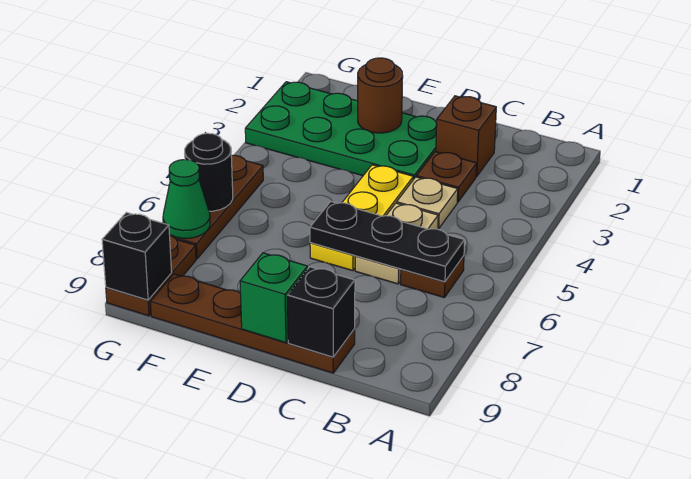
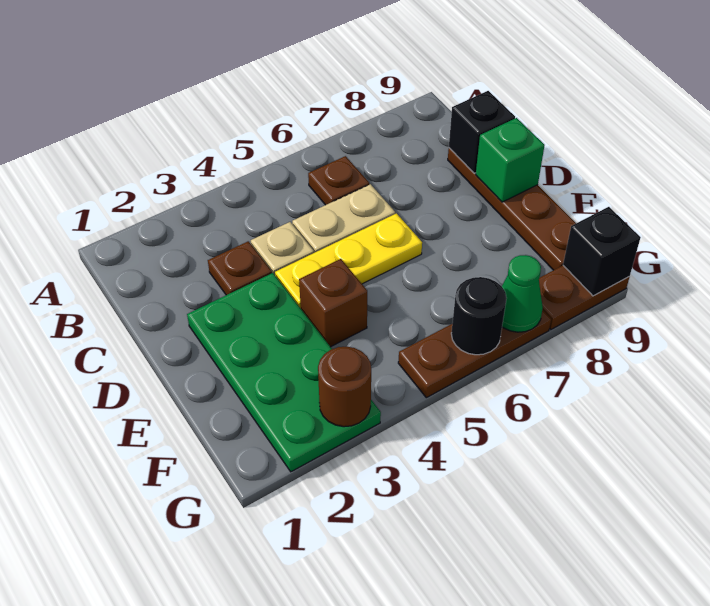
black 1x3 plate [310,201,465,282] -> none
brown 1x1 brick [436,96,496,176] -> brown 1x1 brick moved to [299,259,367,347]
brown 1x1 round brick [358,58,403,133] -> brown 1x1 round brick moved to [318,347,371,427]

